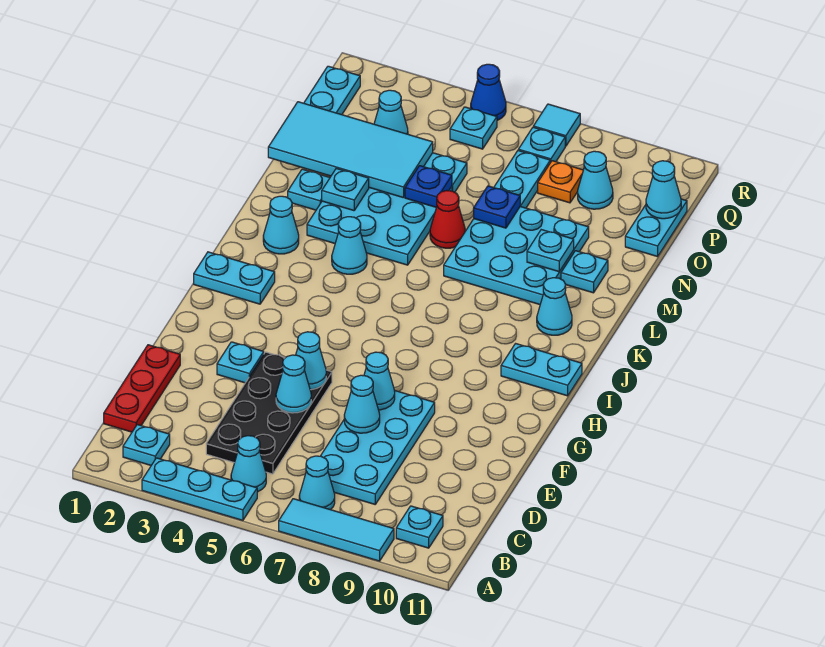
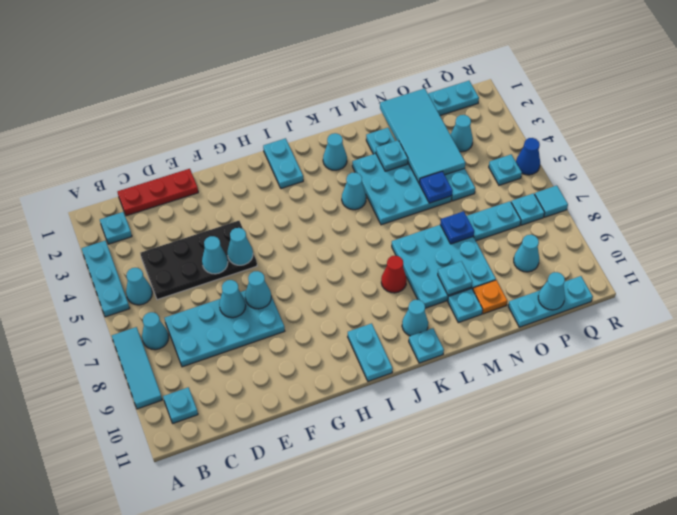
cyan 1x1 plate [217,342,264,383] -> cyan 1x1 plate moved to [409,328,444,363]
red 1x1 cone [430,190,465,248] -> red 1x1 cone moved to [381,256,407,293]
cyan 1x2 plate [625,199,687,257] -> cyan 1x3 plate [508,276,593,327]
orange 1x1 plate [538,161,583,203] -> orange 1x1 plate moved to [473,280,507,314]

